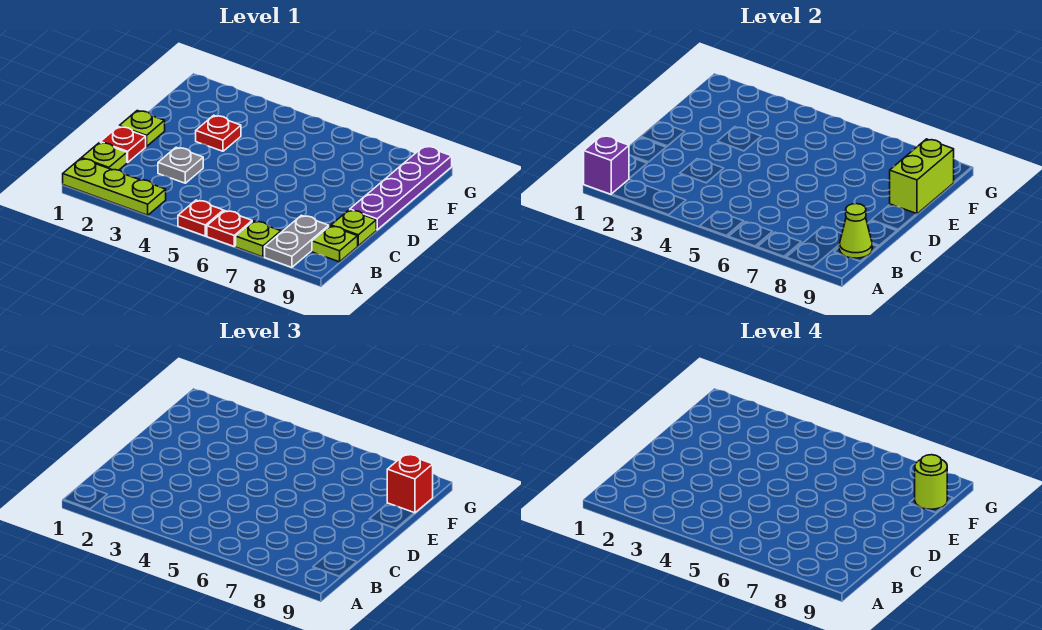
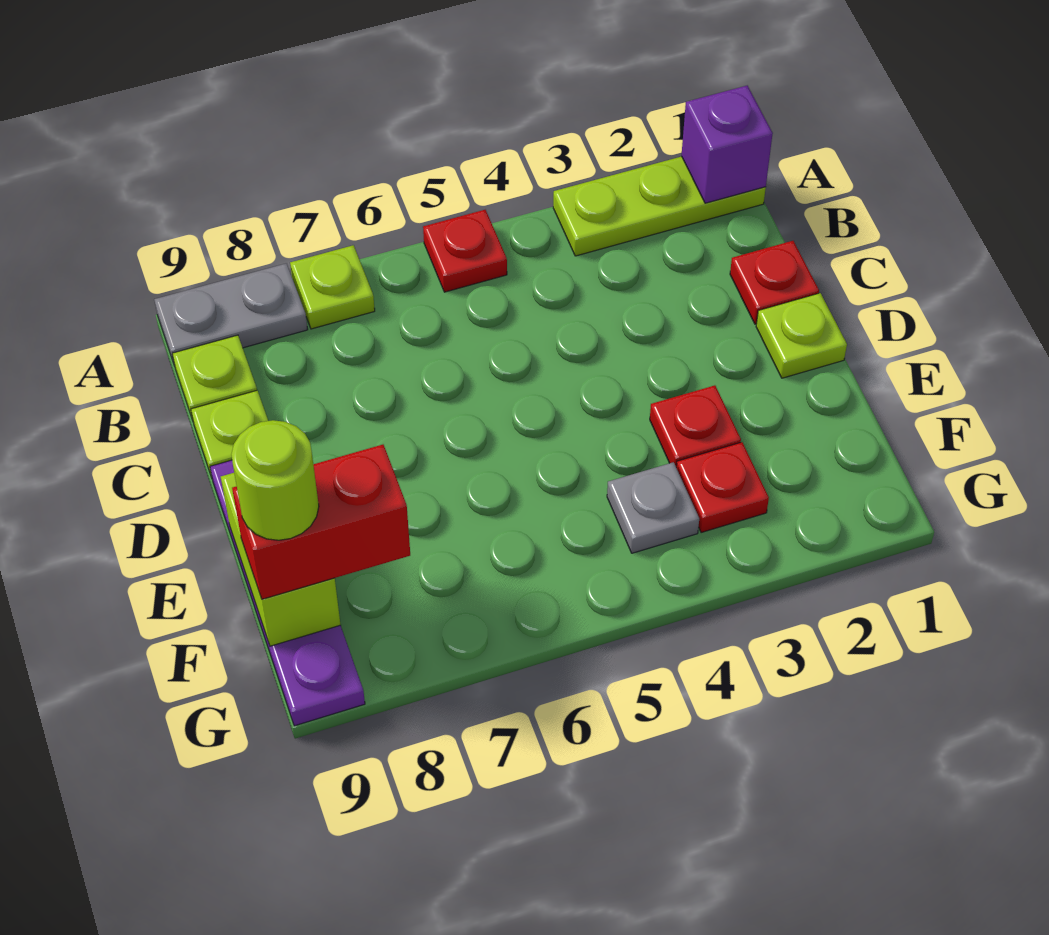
red 1x1 plate [207,211,252,246] -> red 1x1 plate moved to [676,442,769,533]
grey 1x2 plate [265,215,329,267] -> grey 1x2 plate turned to [154,263,308,366]
lime 1x1 plate [82,142,127,170] -> none
lime 1x1 cone [839,204,872,258] -> none
grey 1x1 plate [158,147,203,183] -> grey 1x1 plate moved to [607,462,699,553]
red 1x1 brick [387,454,433,513] -> red 1x2 brick [232,445,410,599]

